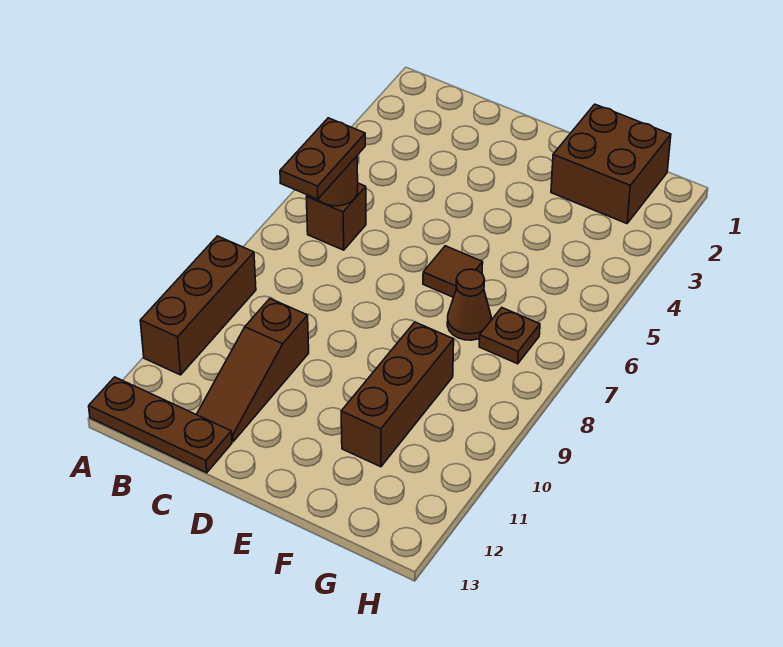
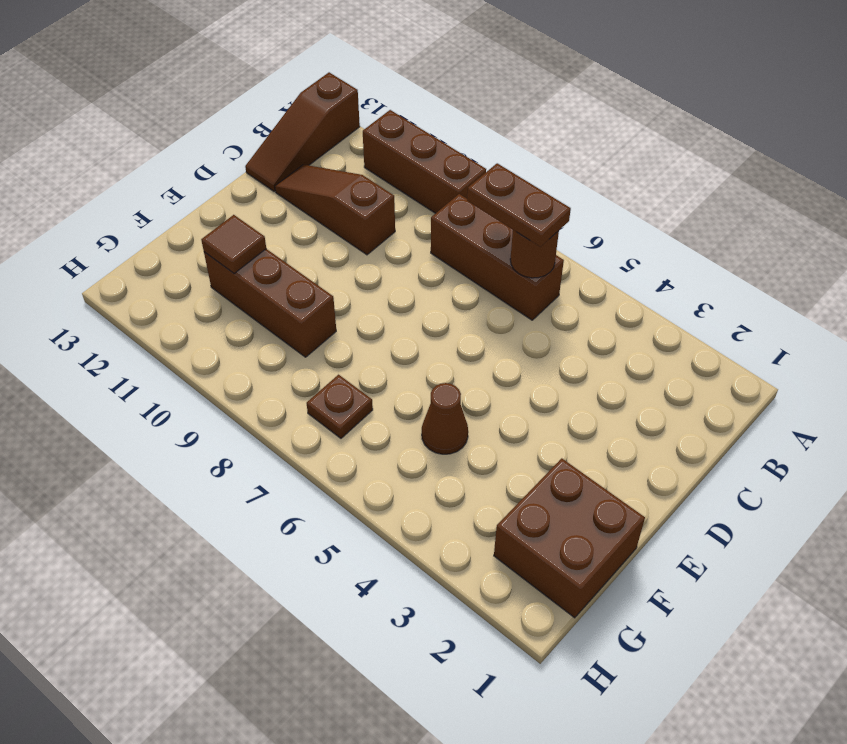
brown 1x3 plate [89,377,232,473] -> brown 1x3 slope [245,72,360,191]
brown 1x1 brick [306,183,366,250] -> brown 1x3 brick [431,194,564,320]
brown 1x1 tile [423,246,483,297] -> brown 1x1 tile moved to [201,215,266,273]
brown 1x1 cone [447,269,491,340] -> brown 1x1 cone moved to [422,383,468,454]

